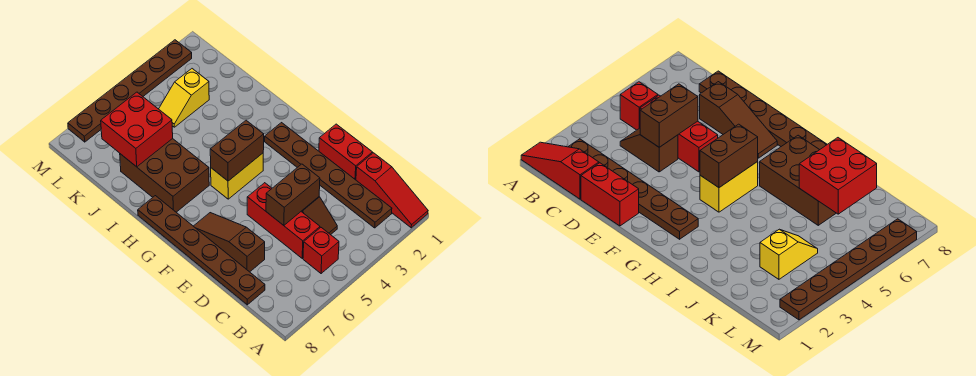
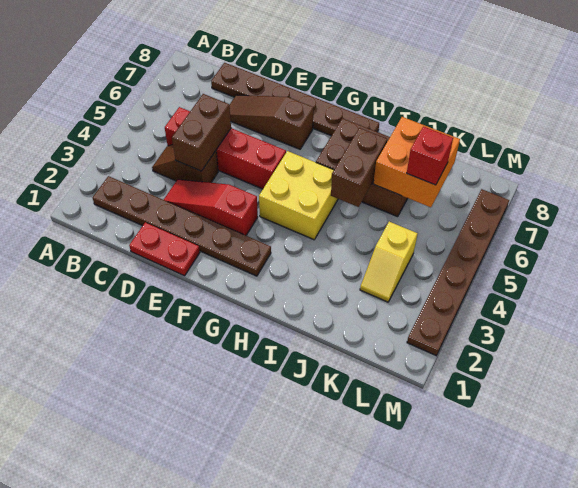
red 1x3 slope [356,153,428,228] -> red 1x3 slope moved to [164,179,258,235]
red 1x1 brick [303,228,339,274] -> red 1x1 brick moved to [407,127,453,185]
red 1x3 brick [247,183,320,258] -> red 1x4 brick [165,107,286,189]
red 1x2 brick [319,124,373,180] -> red 1x2 plate [129,222,200,276]
brown 1x3 slope [194,213,265,272] -> brown 1x3 slope turned to [229,95,313,149]
yellow 1x2 brick [211,153,263,199] -> yellow 2x2 brick [259,151,338,240]
brown 1x2 brick [210,120,264,181] -> brown 1x2 brick moved to [331,128,387,207]
red 2x2 brick [101,92,173,167] -> orange 2x2 brick [373,117,460,207]
yellow 1x2 slope [159,69,209,127] -> yellow 1x2 slope turned to [360,222,418,302]

